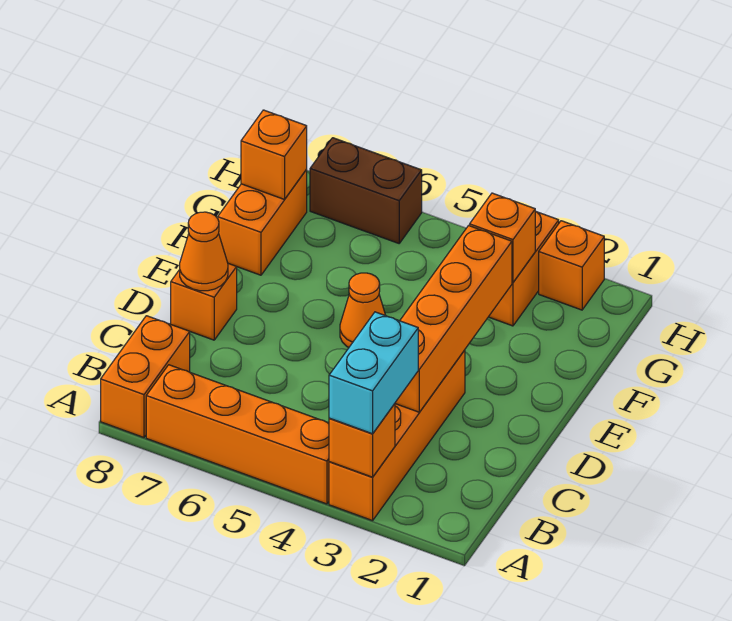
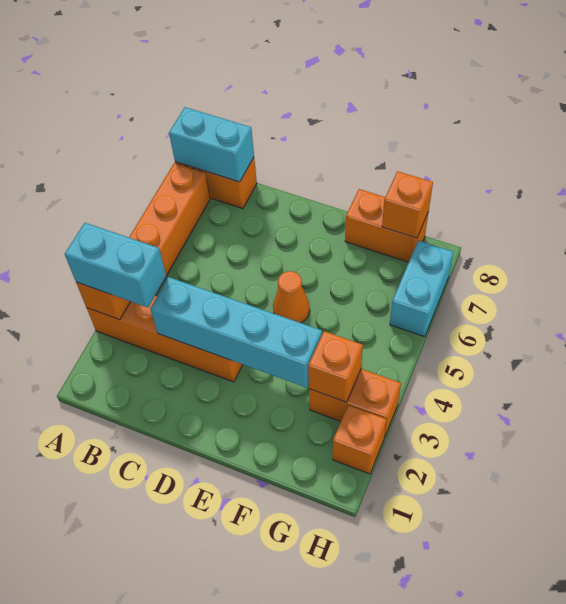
none -> cyan 1x2 brick [169,107,254,182]
orange 1x4 brick [395,226,512,412] -> cyan 1x4 brick [150,277,322,388]
orange 1x1 brick [171,264,237,340] -> none
orange 1x1 cone [180,212,228,291] -> none
brown 1x2 brick [310,138,422,243] -> cyan 1x2 brick [390,241,454,337]

